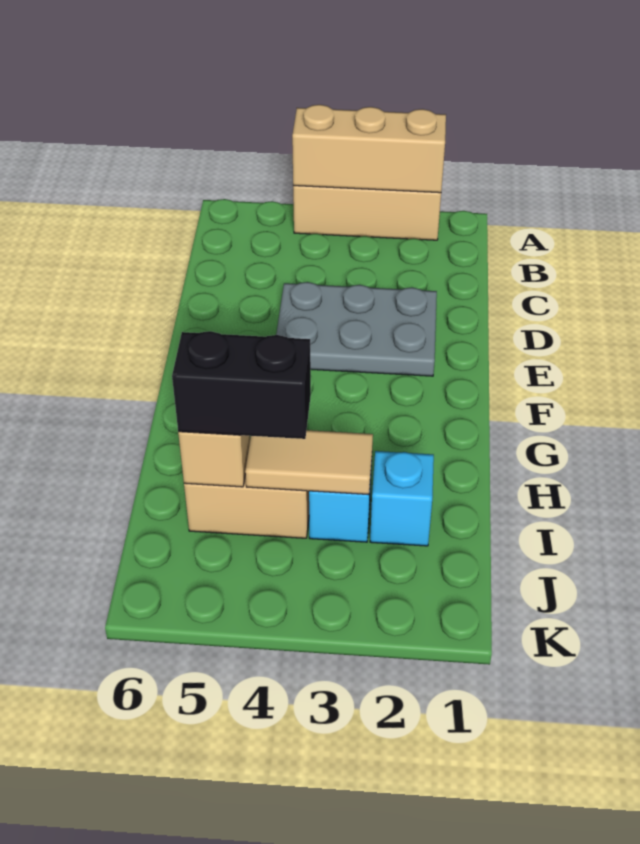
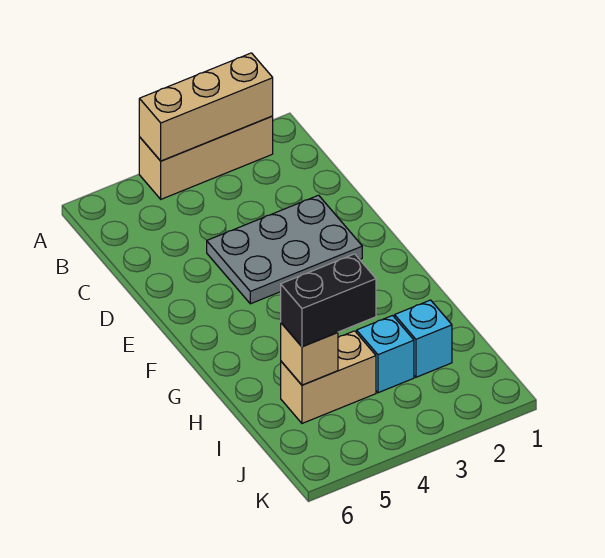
tan 1x2 tile [245,430,373,495] -> none

